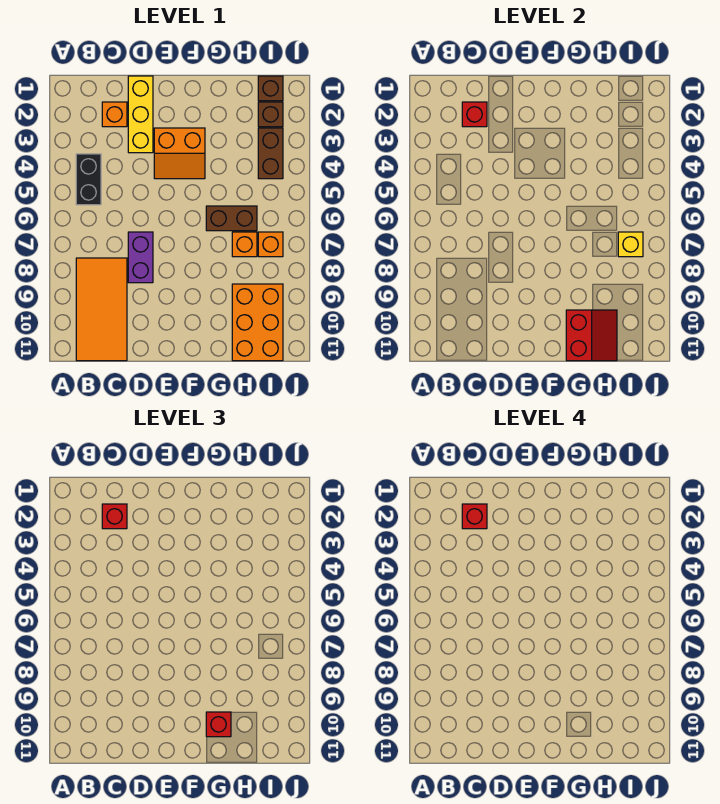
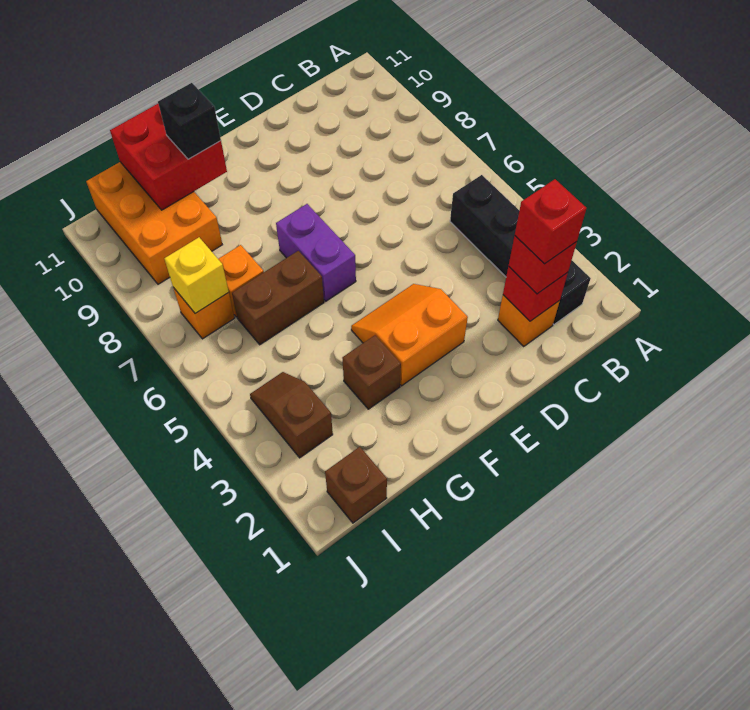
black 1x2 brick [76,154,101,205] -> black 1x4 brick [450,175,591,324]
orange 2x4 tile [76,258,127,361] -> none
yellow 1x3 brick [128,76,153,153] -> none
purple 1x2 brick [128,232,153,283] -> purple 1x2 brick moved to [276,204,356,301]
red 2x2 slope [566,310,617,361] -> red 2x2 brick [110,104,227,210]
red 1x1 brick [206,712,231,737] -> black 1x1 brick [158,83,221,159]
brown 1x1 brick [258,102,283,127] -> brown 1x1 brick moved to [342,335,401,409]
brown 1x2 brick [258,128,283,179] -> brown 1x2 slope [250,372,333,458]

